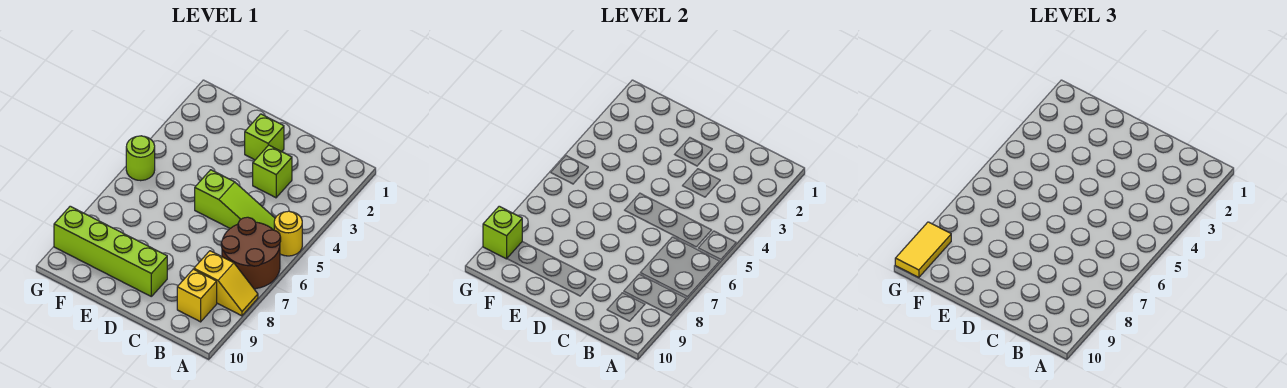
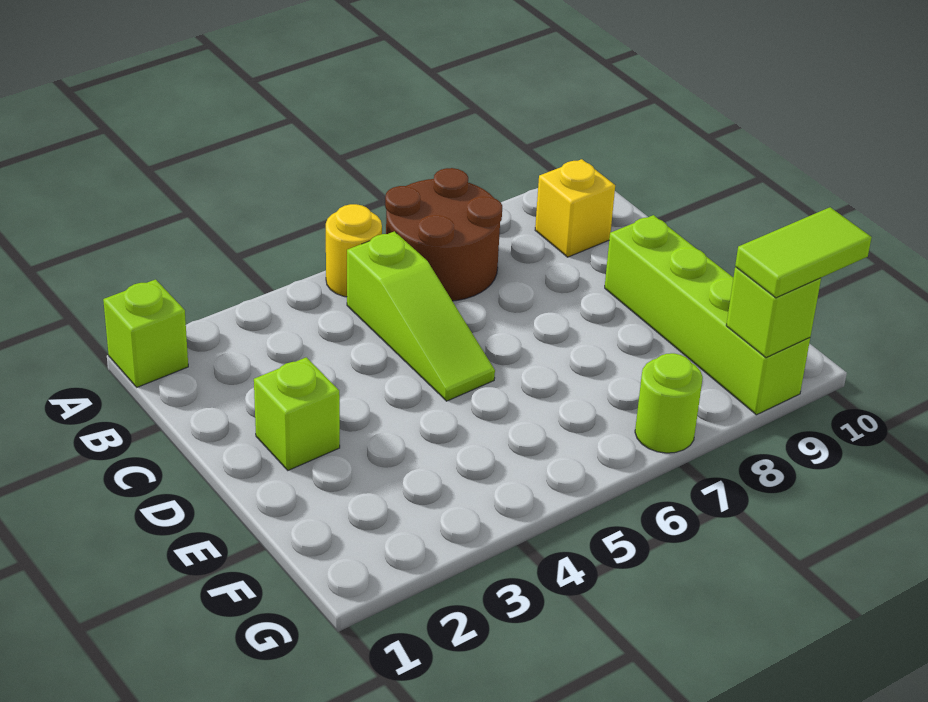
yellow 1x2 slope [194,251,258,316] -> none
lime 1x3 slope [195,170,275,230] -> lime 1x3 slope turned to [347,231,495,401]
lime 1x1 brick [253,145,292,198] -> lime 1x1 brick moved to [103,279,188,387]
lime 1x1 round brick [126,136,155,181] -> lime 1x1 round brick moved to [635,353,703,453]
yellow 1x2 tile [895,222,951,277] -> lime 1x2 tile [735,207,872,298]

